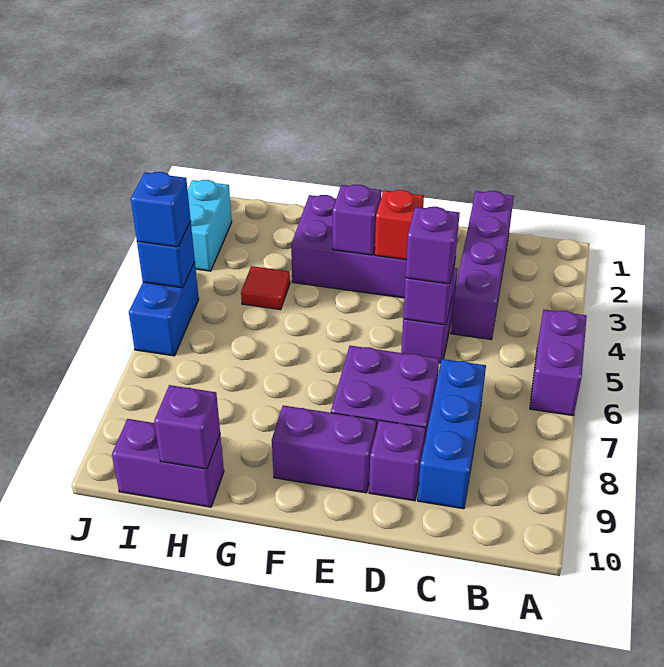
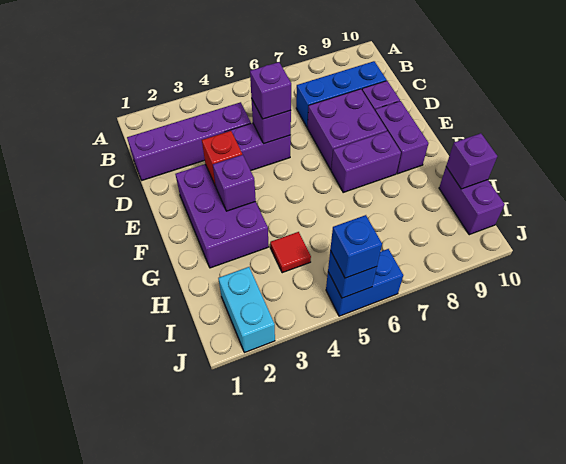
purple 1x2 brick [530,310,587,416] -> purple 1x2 brick moved to [331,131,401,192]
cyan 1x2 brick [188,180,232,271] -> cyan 1x2 brick turned to [218,267,275,353]

